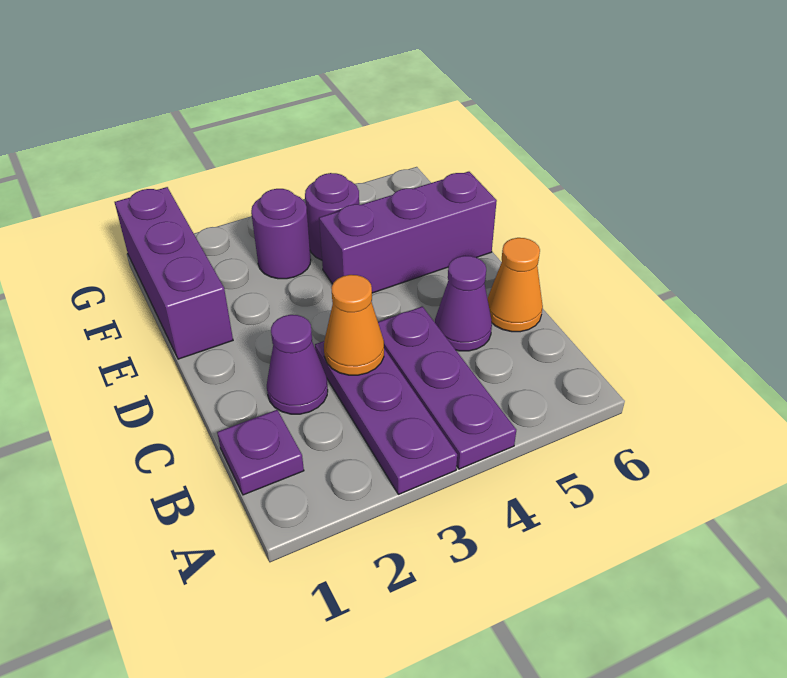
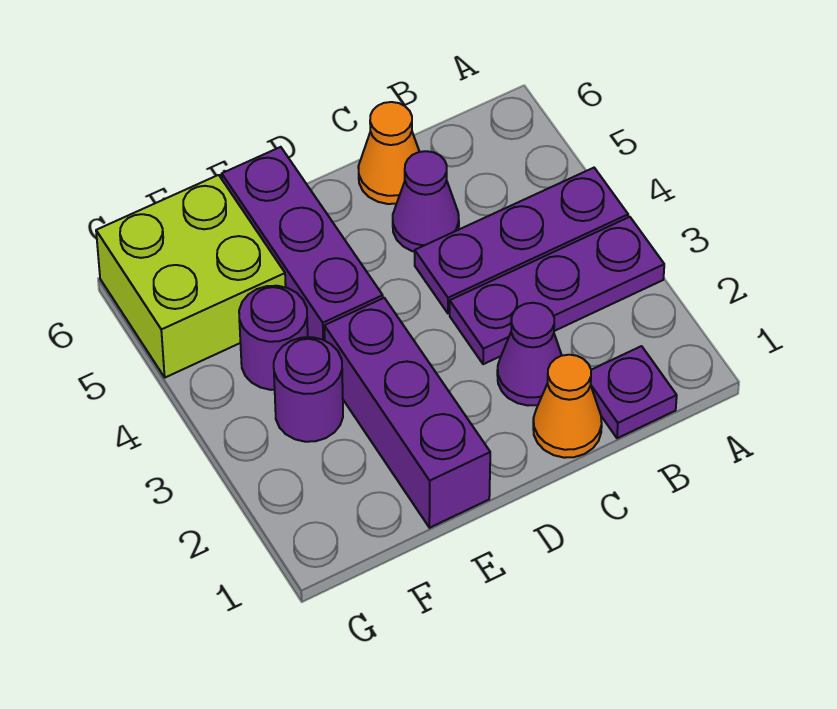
orange 1x1 cone [324,275,384,375] -> orange 1x1 cone moved to [533,355,602,458]
purple 1x3 brick [115,187,233,359] -> purple 1x3 brick turned to [324,298,490,528]
none -> lime 2x2 brick [96,175,286,378]

